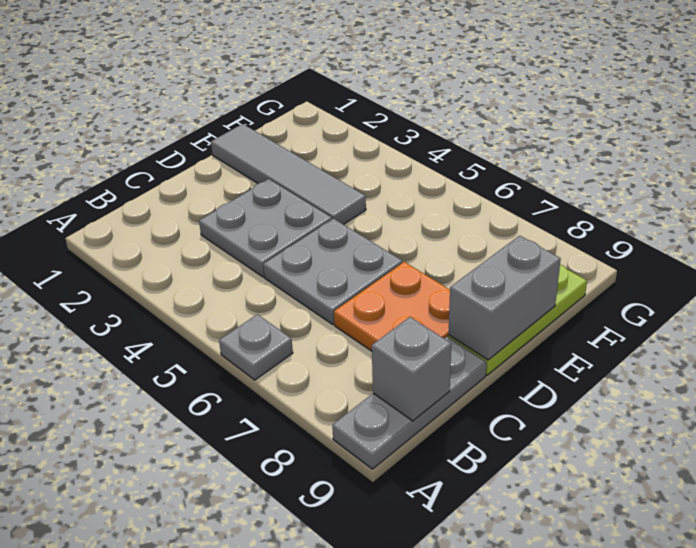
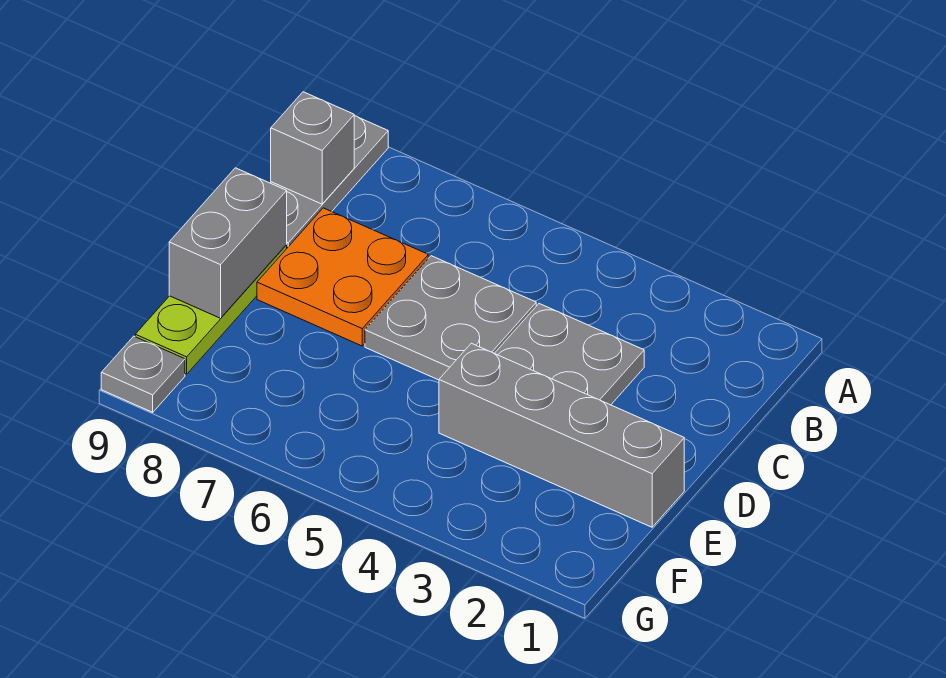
grey 1x1 plate [219,314,293,380] -> grey 1x1 plate moved to [101,336,185,412]
grey 1x4 tile [211,124,366,225] -> grey 1x4 brick [439,343,684,527]

